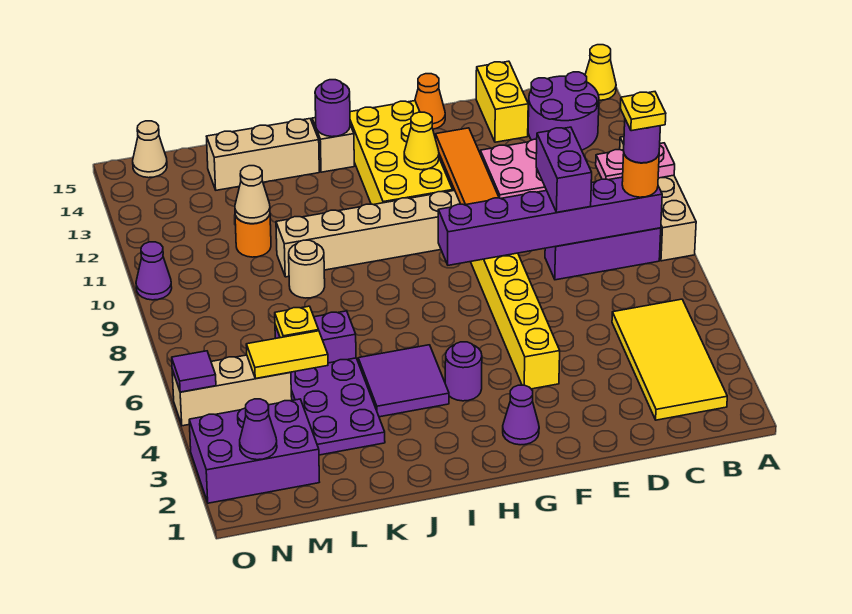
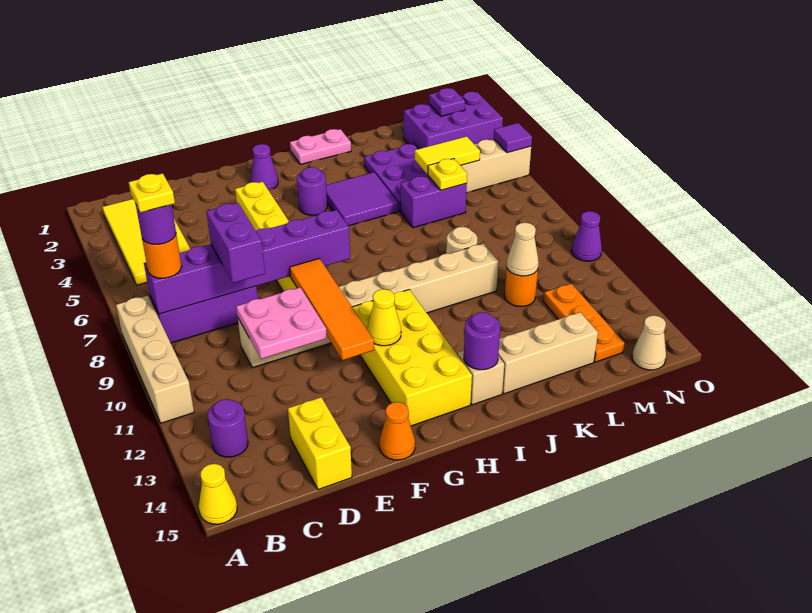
pink 1x2 plate [596,143,675,180] -> pink 1x2 plate moved to [290,129,351,164]
purple 2x2 round brick [528,72,599,150] -> purple 1x1 round brick [208,399,248,457]
none -> orange 1x3 plate [543,284,625,362]
purple 1x1 cone [240,399,277,460] -> purple 1x1 plate [429,88,465,116]

